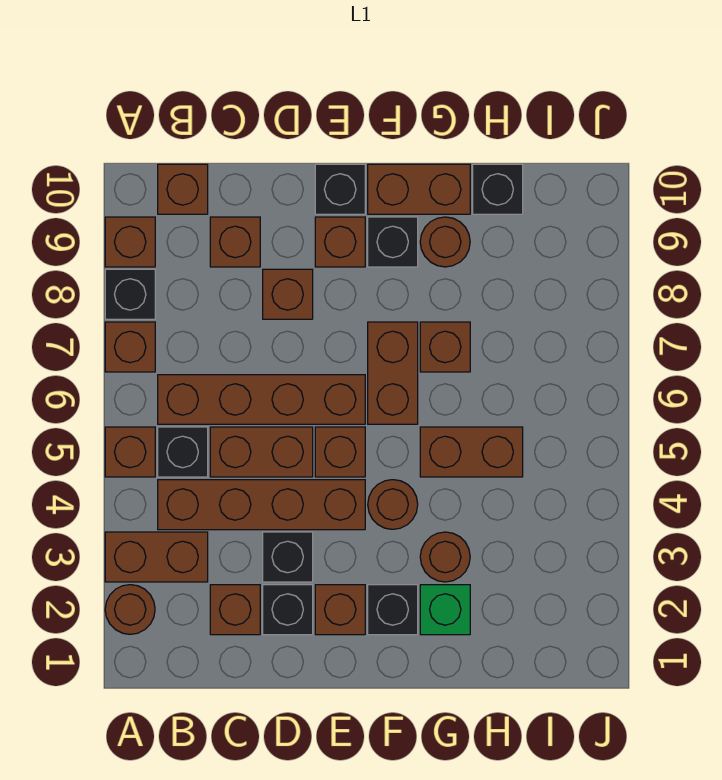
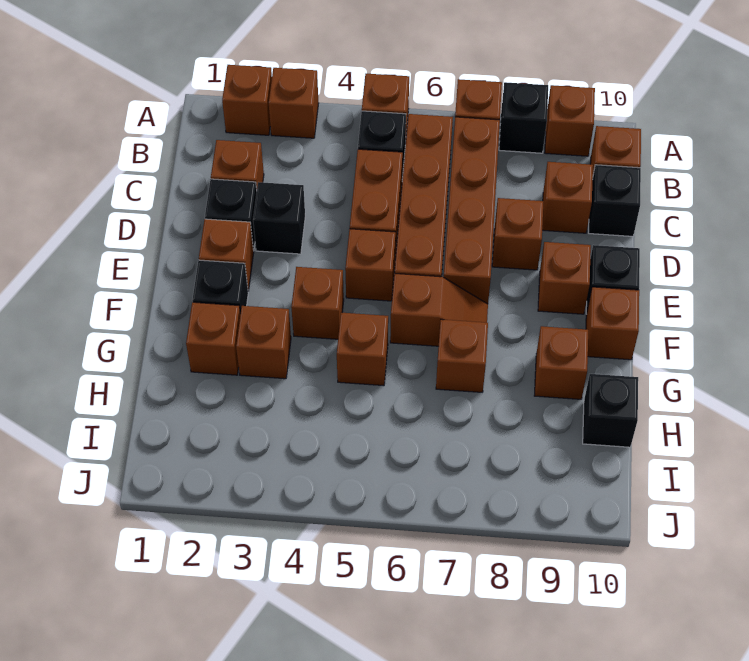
brown 1x1 round brick [105,585,155,634] -> brown 1x1 brick [222,65,272,135]
brown 1x2 brick [105,532,208,582] -> brown 1x1 brick [269,68,319,138]
brown 1x4 brick [158,480,365,530] -> brown 1x4 brick moved to [444,117,500,304]
brown 1x1 round brick [368,480,418,529] -> brown 1x1 brick [291,267,344,339]
brown 1x2 brick [368,322,418,424] -> brown 1x2 slope [390,273,488,346]
black 1x1 brick [368,217,418,267] -> black 1x1 brick moved to [589,165,641,236]
brown 1x2 brick [368,164,470,214] -> brown 1x1 brick [586,287,639,360]
green 1x1 brick [420,585,470,635] -> brown 1x1 brick [186,302,240,375]
brown 1x1 round brick [420,532,470,582] -> brown 1x1 brick [236,306,291,379]
brown 1x2 brick [420,427,523,477] -> brown 1x1 brick [337,313,388,386]
brown 1x1 round brick [420,217,470,267] -> brown 1x1 brick [534,326,588,399]

